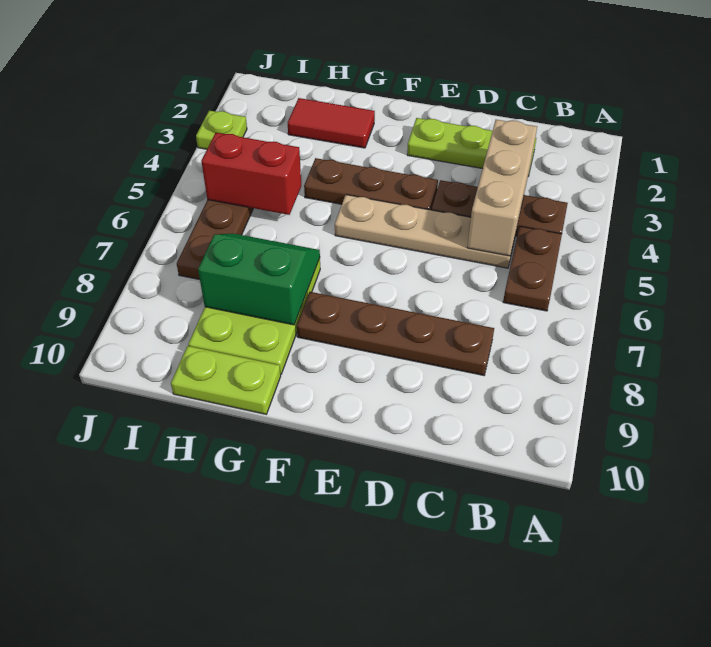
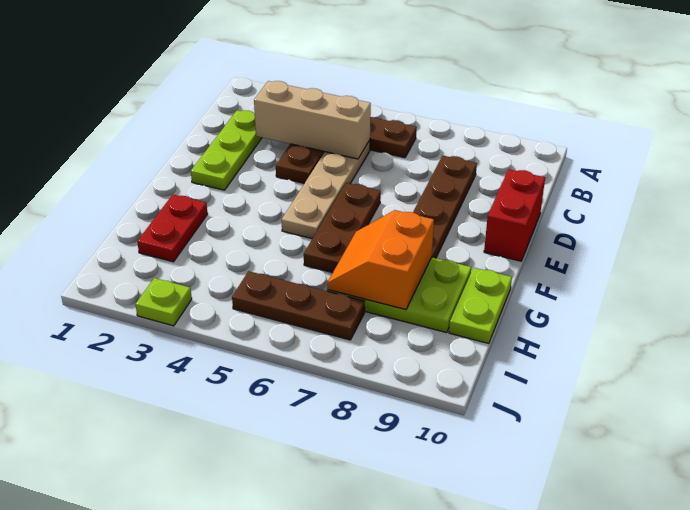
brown 1x3 plate [304,158,438,210] -> brown 1x3 plate moved to [304,183,381,273]
red 1x2 tile [288,98,375,148] -> red 1x2 plate [137,195,208,262]
green 2x2 slope [198,233,320,325] -> orange 2x2 slope [327,210,434,310]
red 1x2 brick [201,133,301,215] -> red 1x2 brick moved to [484,169,545,261]

